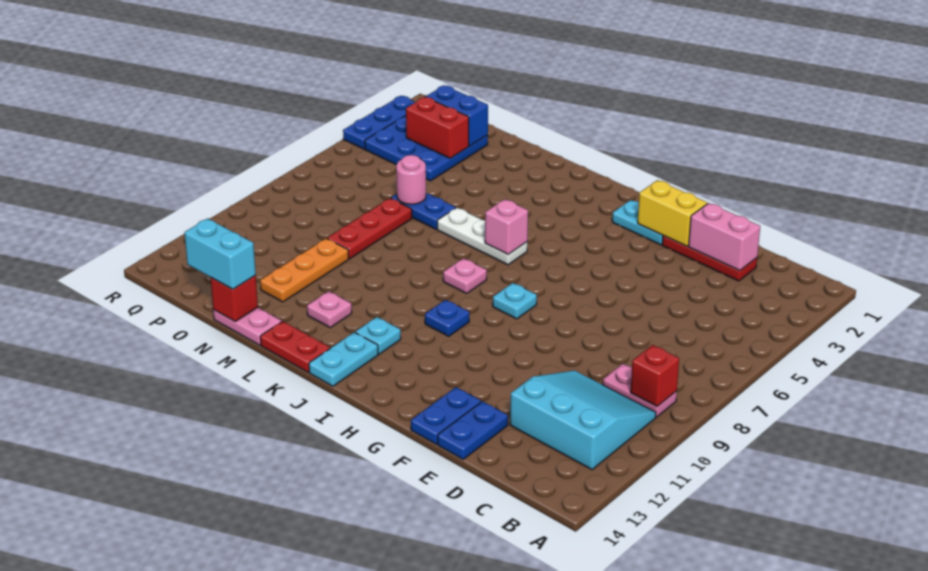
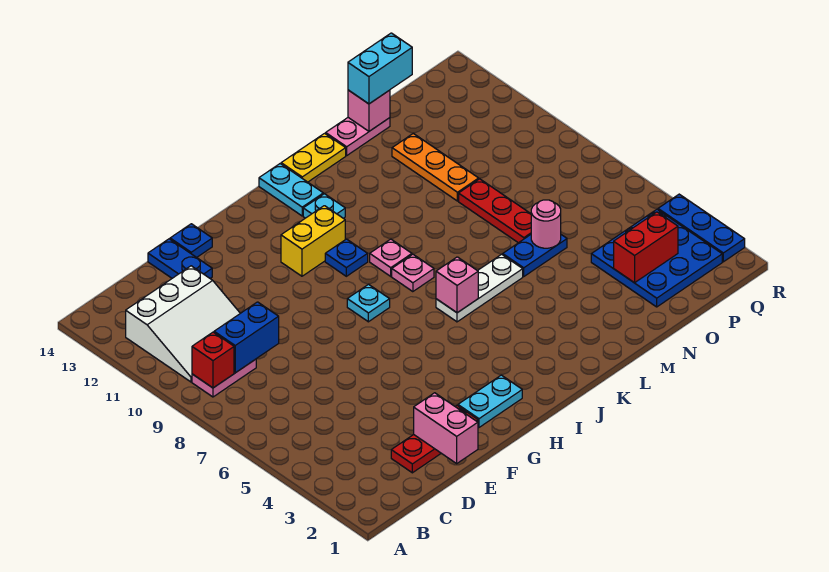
cyan 3x3 slope [510,370,656,470] -> white 3x3 slope [126,266,240,382]
pink 1x2 brick [689,203,760,271] -> pink 1x2 brick turned to [414,393,478,463]
yellow 1x2 brick [638,180,707,246] -> yellow 1x2 brick moved to [281,206,345,276]
blue 1x2 plate [411,387,481,444] -> blue 1x1 plate [170,224,212,257]
red 1x2 plate [260,321,330,372] -> yellow 1x2 plate [281,133,346,182]
pink 1x1 plate [307,291,352,328] -> pink 1x1 plate moved to [370,239,412,276]
red 1x1 brick [211,276,258,321] -> pink 1x1 brick [348,90,390,131]
blue 1x2 brick [426,85,488,146] -> blue 1x2 brick moved to [214,302,279,373]

